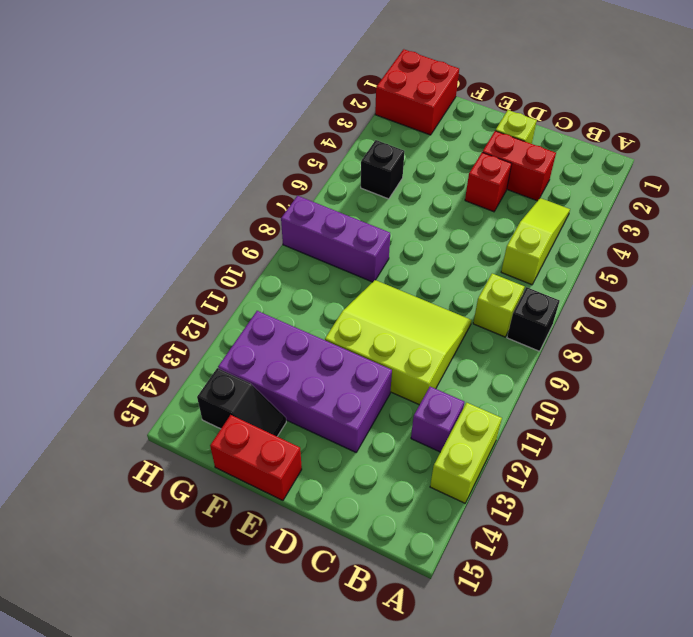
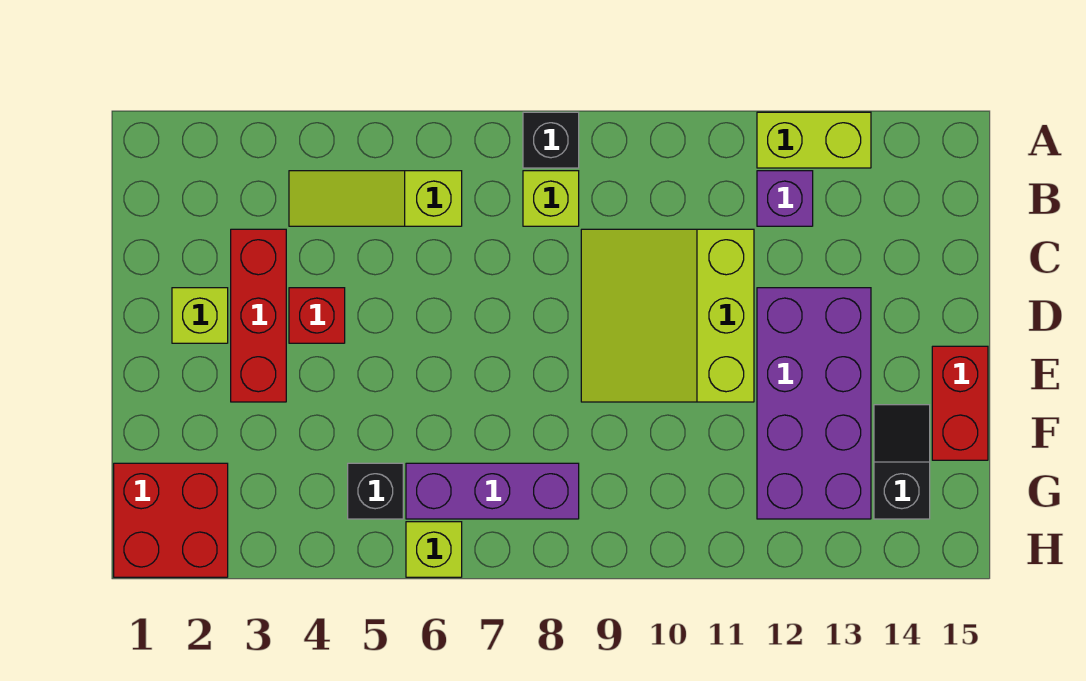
red 1x2 brick [482,131,556,201] -> red 1x3 brick [231,229,286,402]
purple 1x3 brick [281,196,390,282] -> purple 1x3 brick turned to [406,463,579,519]
none -> lime 1x1 brick [406,522,462,577]

